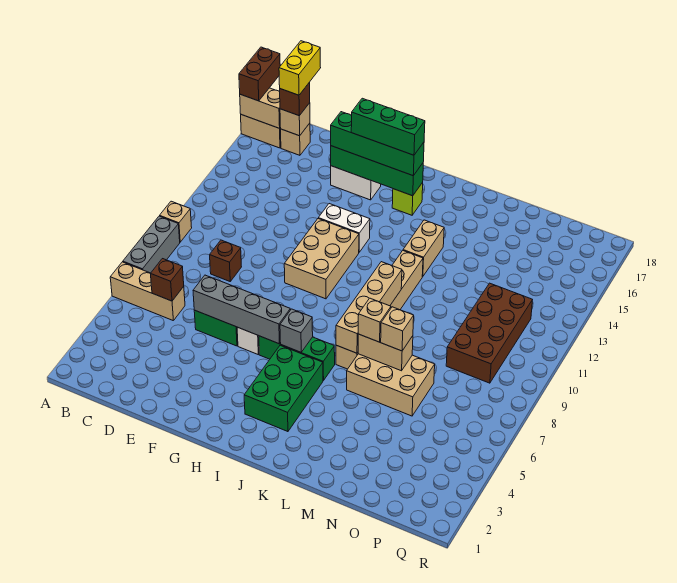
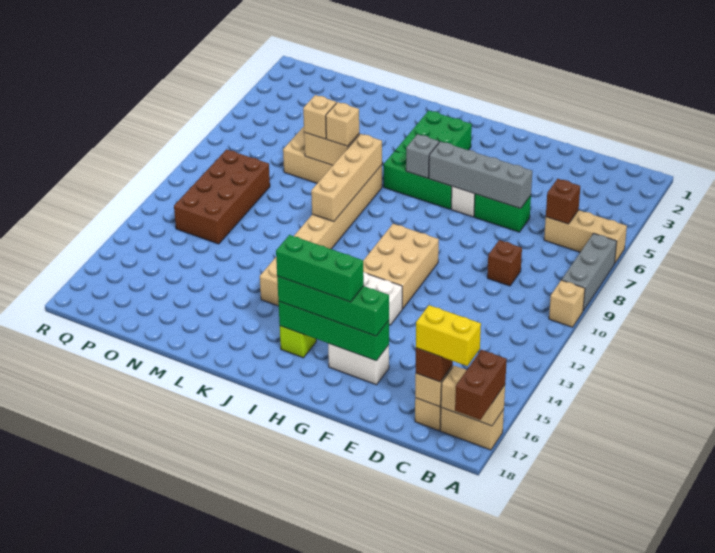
yellow 1x2 brick [279,41,321,95] -> yellow 1x2 brick turned to [416,305,481,366]

